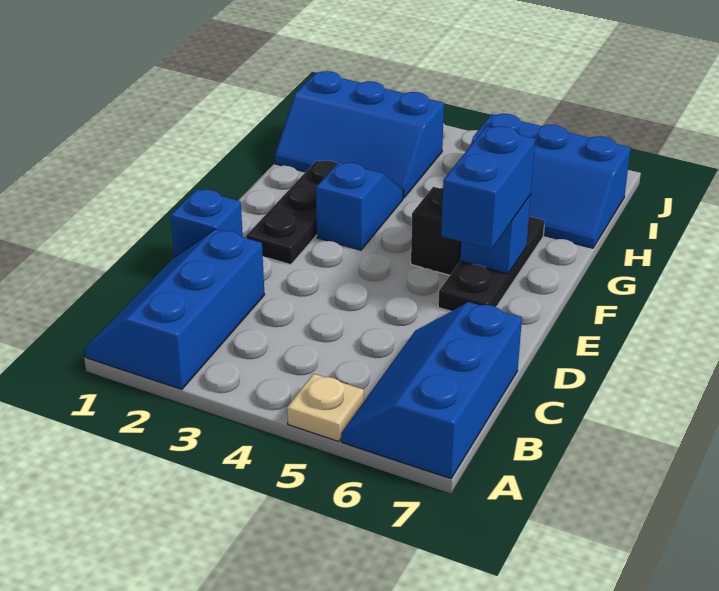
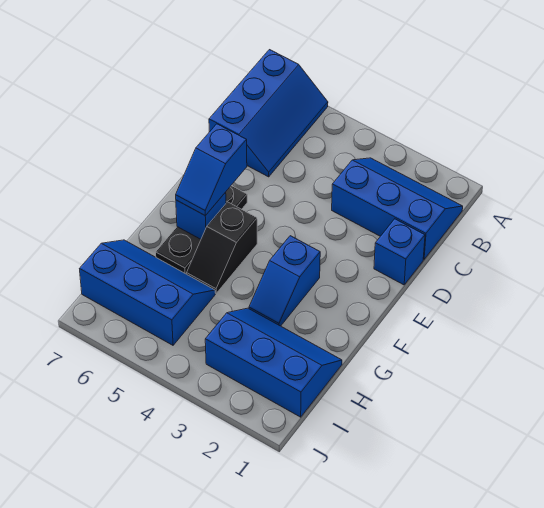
blue 2x3 slope [85,229,265,389] -> blue 2x3 slope turned to [332,158,463,259]
tan 1x1 plate [287,374,364,441] -> none
black 1x3 plate [246,161,337,265] -> none
blue 1x2 brick [441,126,535,250] -> blue 1x2 slope [176,124,247,216]

